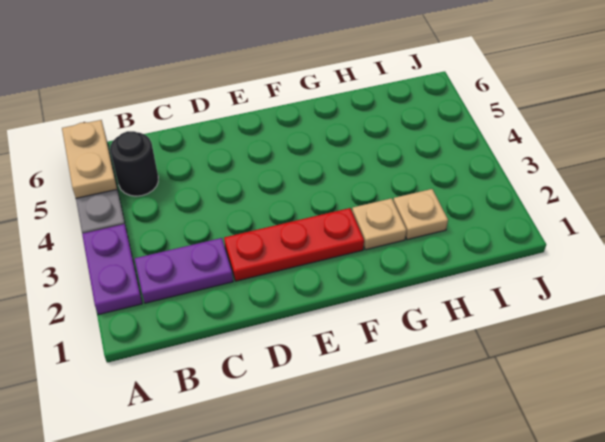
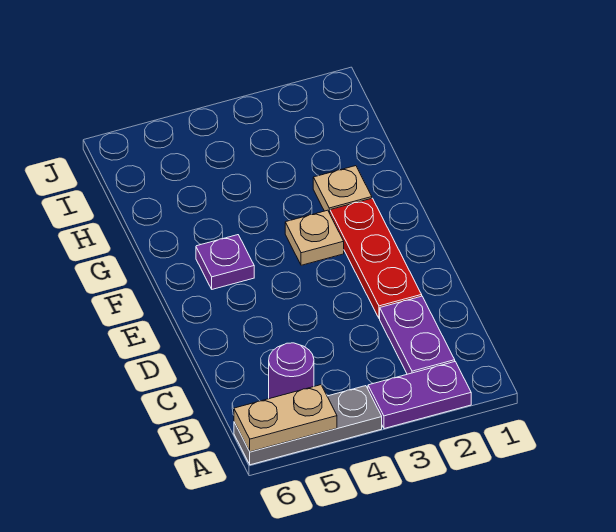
black 1x1 round brick [110,131,158,196] -> purple 1x1 round brick [269,343,314,399]
none -> purple 1x1 plate [196,235,254,289]
tan 1x1 plate [393,189,448,240] -> tan 1x1 plate moved to [285,210,344,265]

